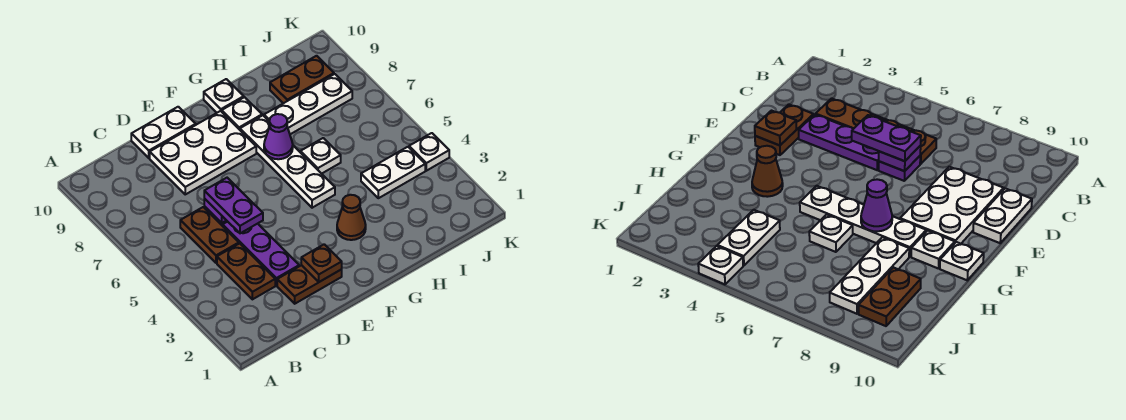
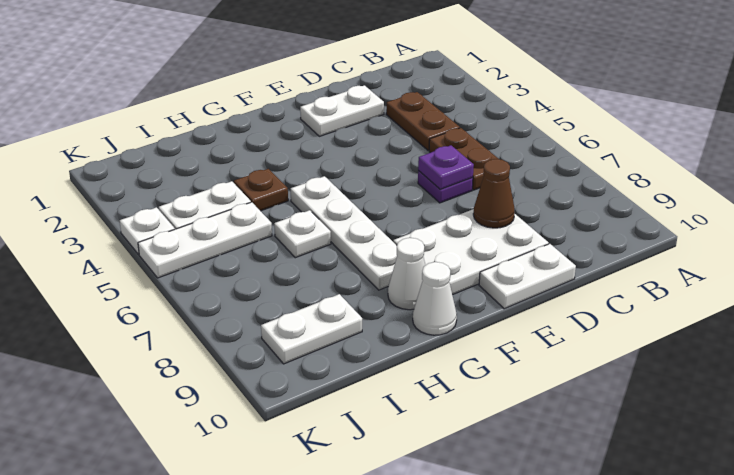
brown 1x2 plate [277,265,342,304] -> white 1x2 plate [300,85,384,136]
purple 1x3 plate [223,222,299,286] -> none
purple 1x2 plate [204,178,263,233] -> none
brown 1x1 plate [301,244,342,282] -> brown 1x1 plate moved to [234,169,288,211]
brown 1x1 cone [337,195,366,240] -> brown 1x1 cone moved to [473,159,515,228]
purple 1x1 cone [264,114,293,159] -> none
white 1x1 plate [222,97,262,130] -> white 1x1 cone [388,237,425,310]
white 1x1 plate [204,79,244,113] -> white 1x1 cone [413,262,457,335]
white 1x3 plate [264,74,352,134] -> white 1x3 plate moved to [138,202,272,278]
brown 1x2 plate [270,56,334,103] -> white 1x2 plate [261,294,362,364]

